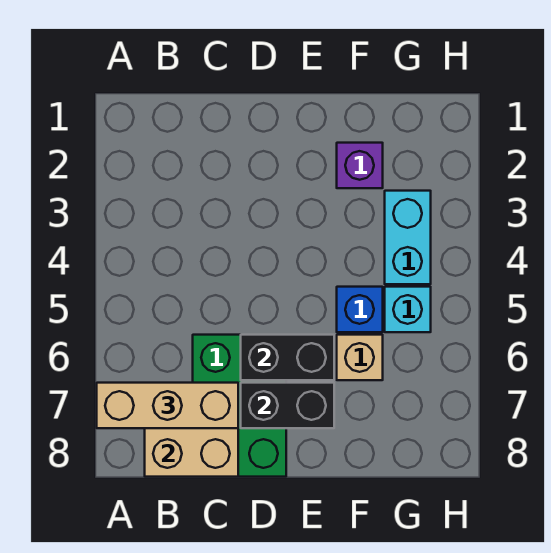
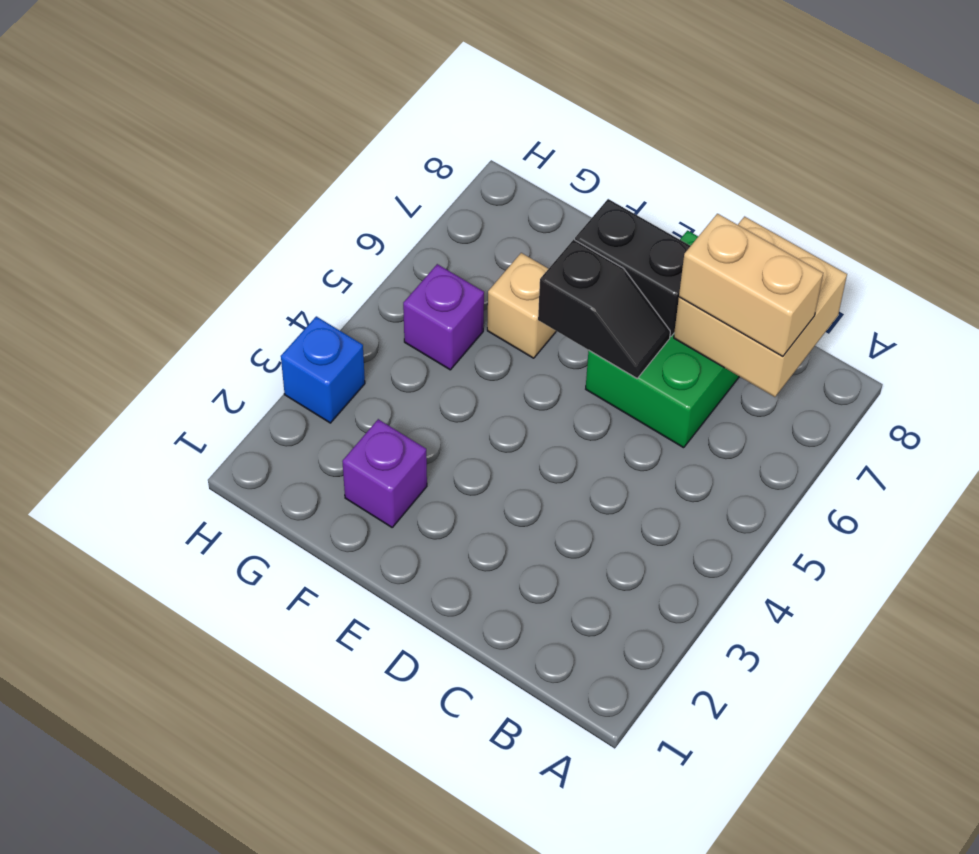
tan 1x3 brick [97,383,238,428] -> tan 1x2 brick [679,214,823,356]
black 1x2 brick [241,335,334,380] -> black 1x2 slope [538,240,670,378]
blue 1x1 brick [337,287,383,332] -> blue 1x1 brick moved to [281,316,365,423]
cyan 1x2 brick [385,191,431,284] -> none
cyan 1x1 brick [385,287,431,332] -> purple 1x1 brick [403,264,484,370]

